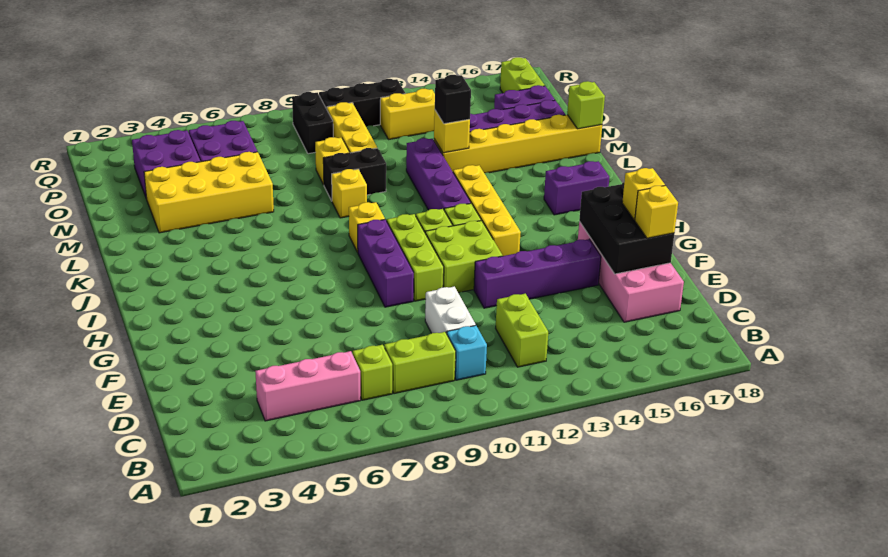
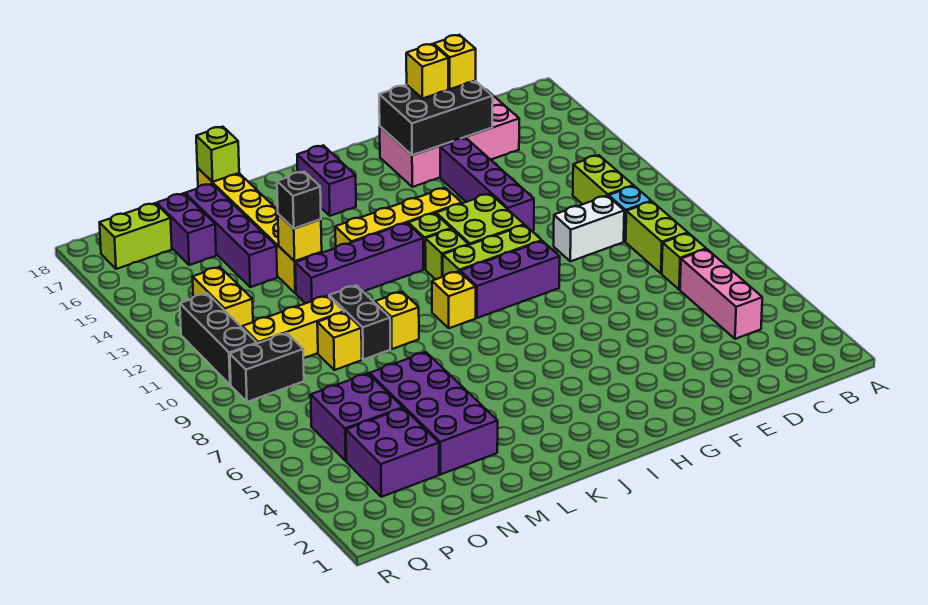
lime 1x2 brick [496,294,548,367] -> lime 1x2 brick turned to [573,155,634,204]
yellow 2x4 brick [144,152,274,233] -> purple 2x4 brick [369,352,498,475]

